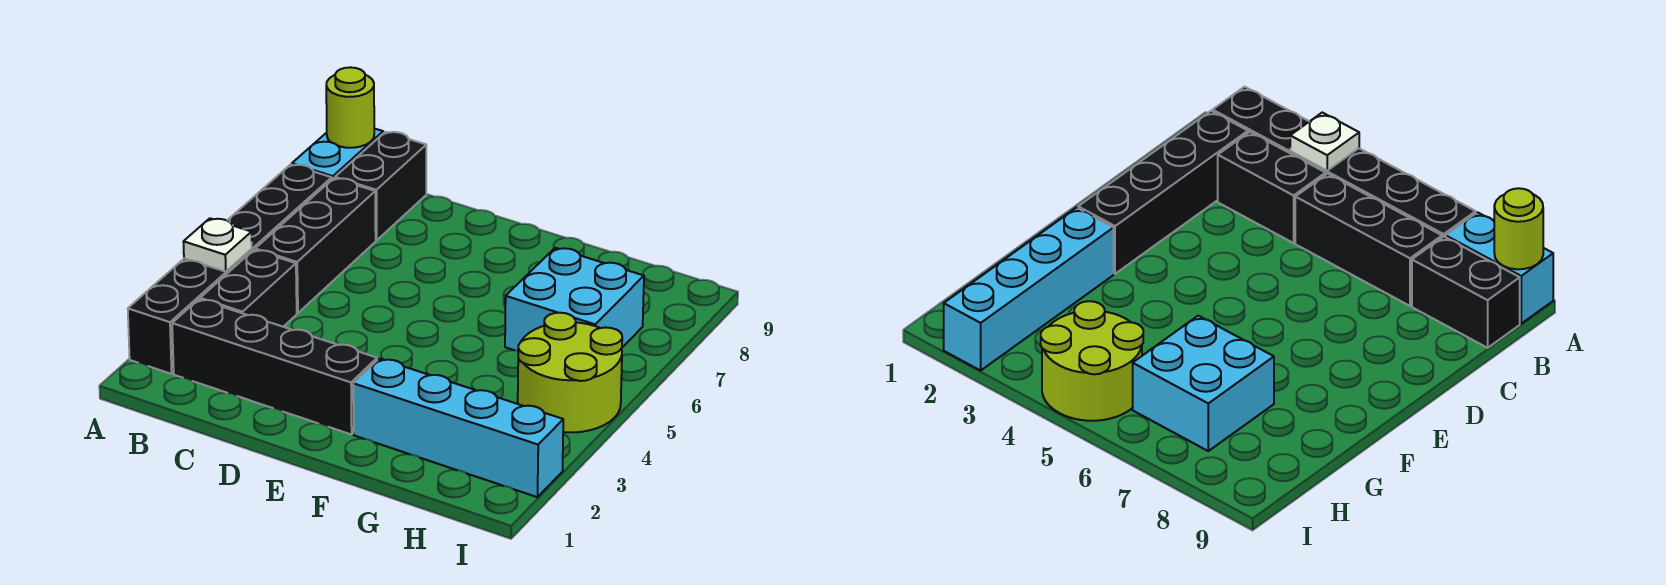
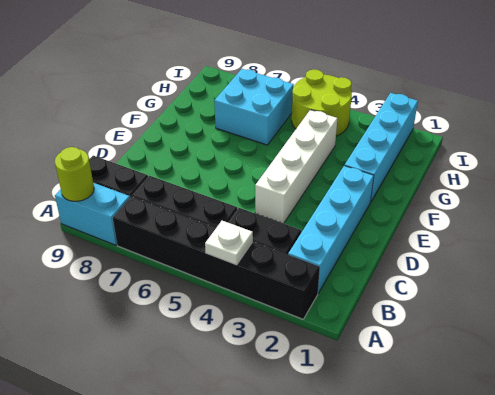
black 1x4 brick [172,299,377,435] -> cyan 1x4 brick [288,166,374,293]
none -> white 1x4 brick [255,110,337,223]

